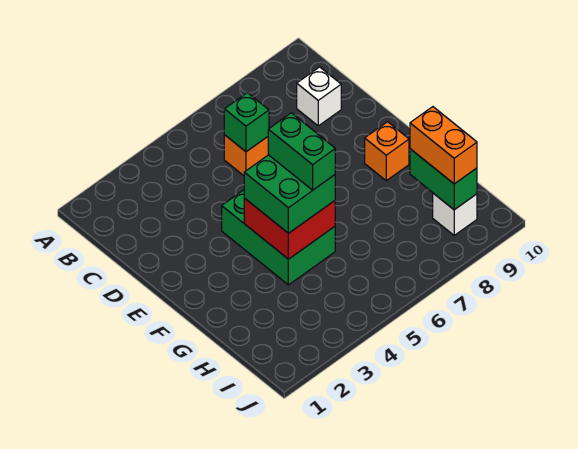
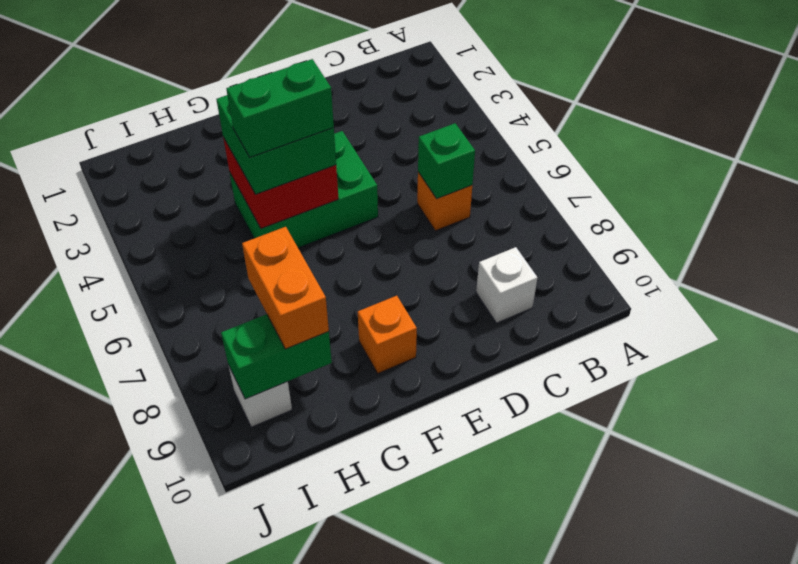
orange 1x2 brick [410,107,477,184] -> orange 1x2 brick turned to [242,227,329,349]

